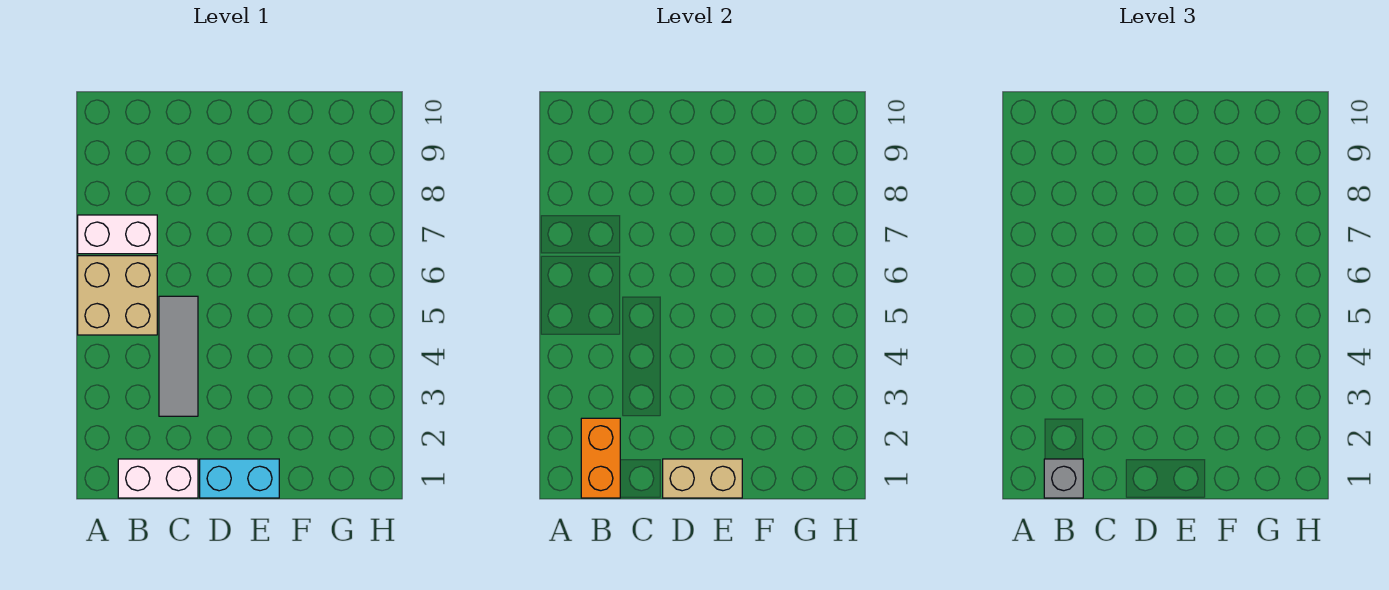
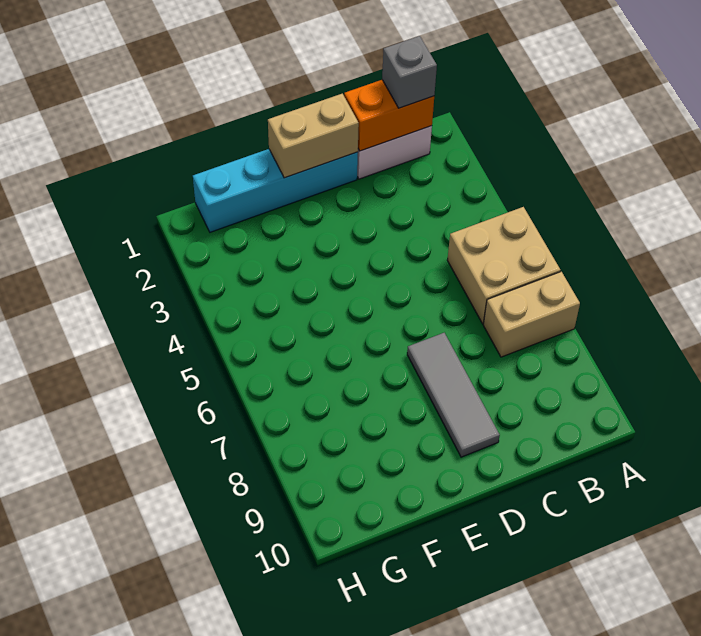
white 1x2 brick [78,215,157,254] -> tan 1x2 brick [483,272,580,357]
orange 1x2 brick [581,418,620,498] -> orange 1x2 brick turned to [344,80,434,151]
grey 1x3 tile [159,296,198,416] -> grey 1x3 tile moved to [407,333,500,457]
cyan 1x2 brick [200,459,279,498] -> cyan 1x4 brick [193,149,358,232]

